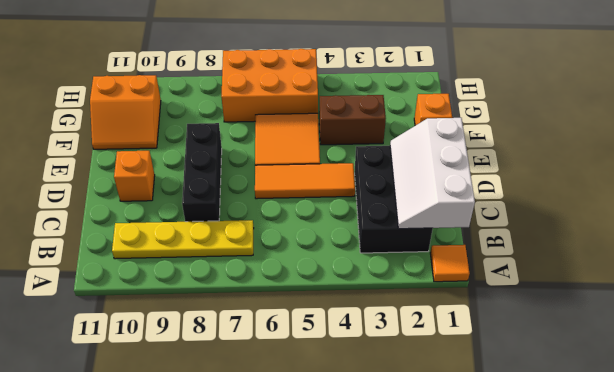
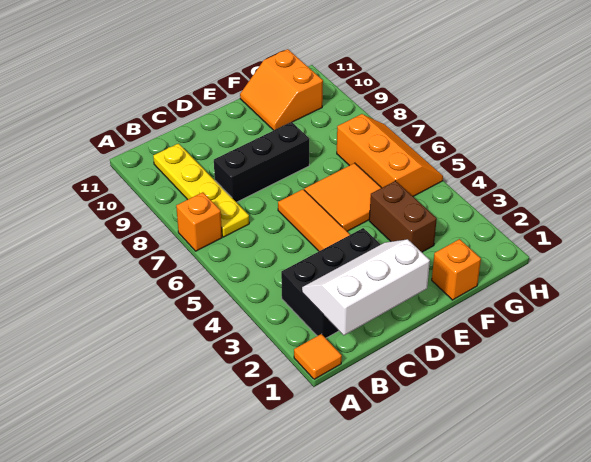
orange 1x1 brick [114,151,155,201] -> orange 1x1 brick moved to [176,192,222,251]
orange 2x3 brick [221,49,318,122] -> orange 2x3 slope [337,114,443,196]

